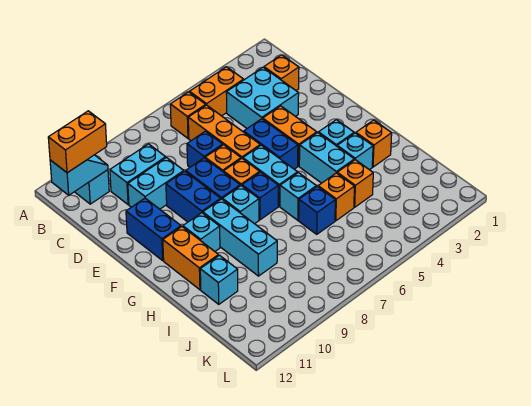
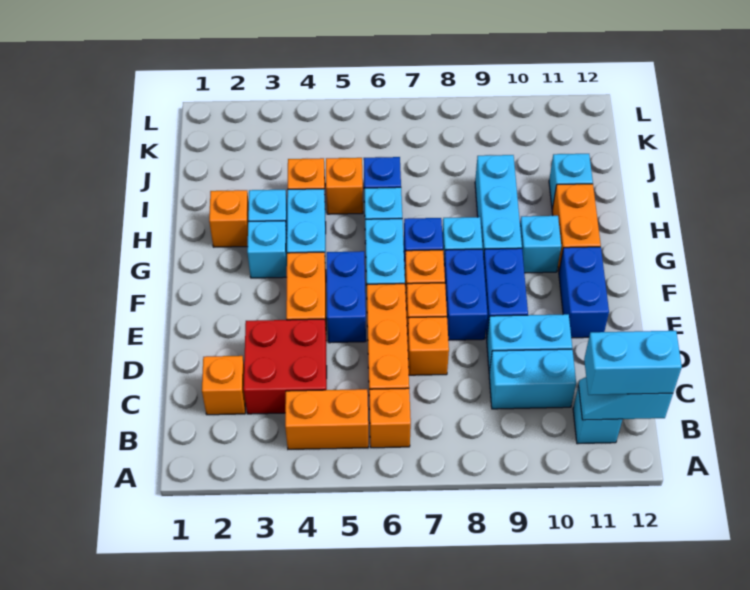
orange 1x2 brick [48,111,107,173] -> cyan 1x2 brick [584,331,682,395]
cyan 2x2 brick [226,67,299,128] -> red 2x2 brick [244,319,327,414]
blue 1x1 brick [187,131,223,167] -> orange 1x1 brick [407,317,449,375]

